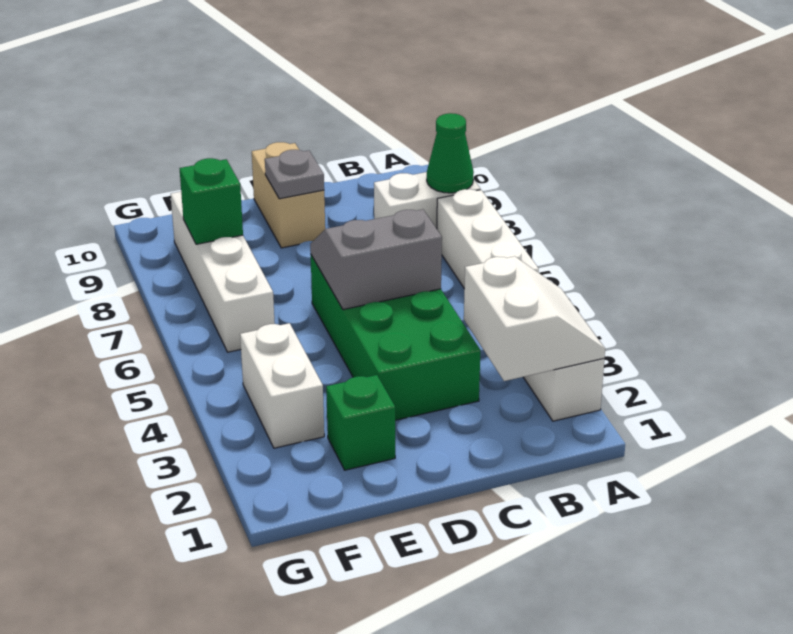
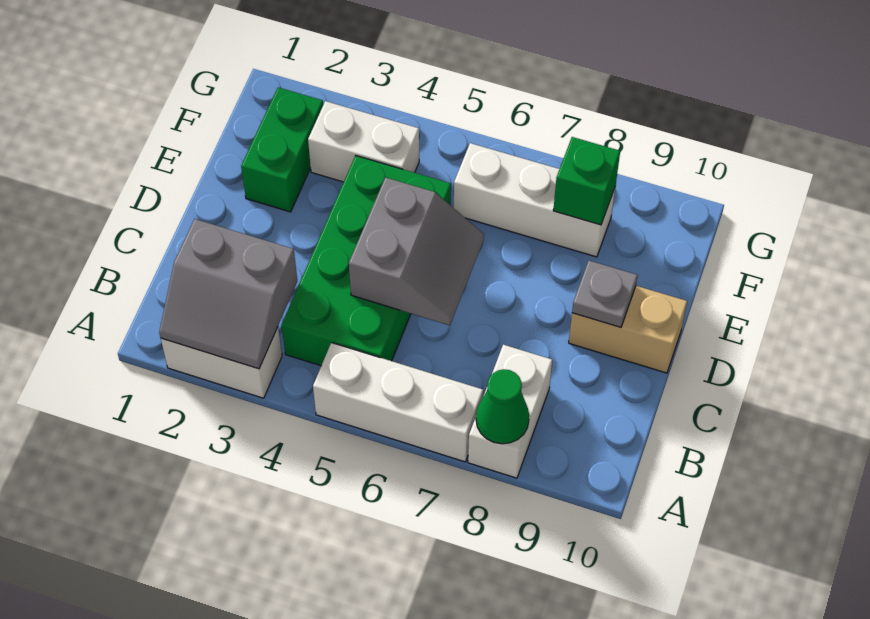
white 2x2 slope [464,256,605,381] -> grey 2x2 slope [159,219,297,369]
green 2x4 brick [311,255,480,420] -> green 2x4 brick turned to [282,156,451,366]
green 1x1 brick [326,375,395,470] -> green 1x2 brick [241,87,323,212]
white 1x4 brick [171,192,275,352] -> white 1x3 brick [454,143,615,257]

